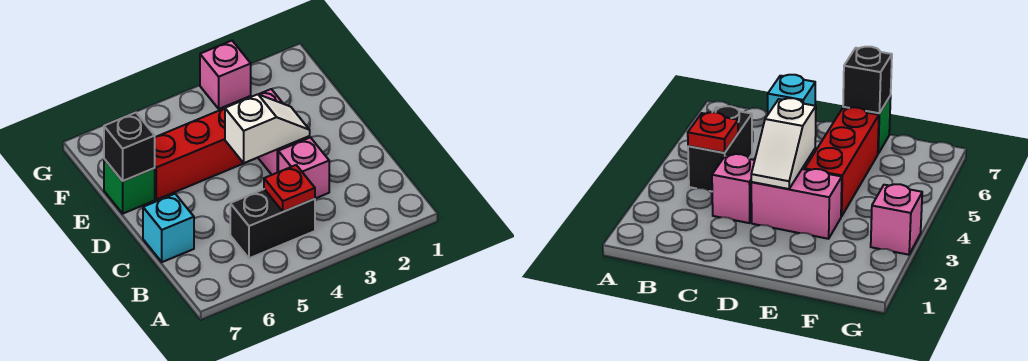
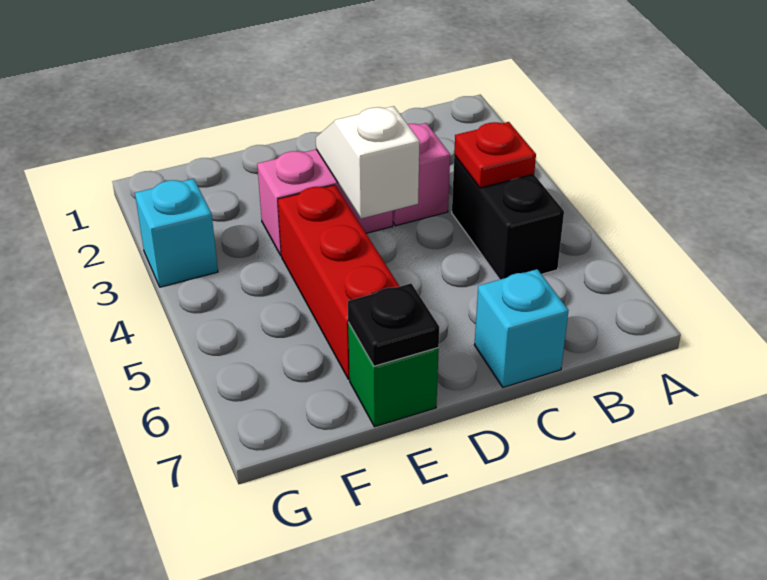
black 1x1 brick [104,113,155,181] -> black 1x1 plate [348,284,439,366]
pink 1x1 brick [200,41,251,109] -> cyan 1x1 brick [135,179,218,287]

